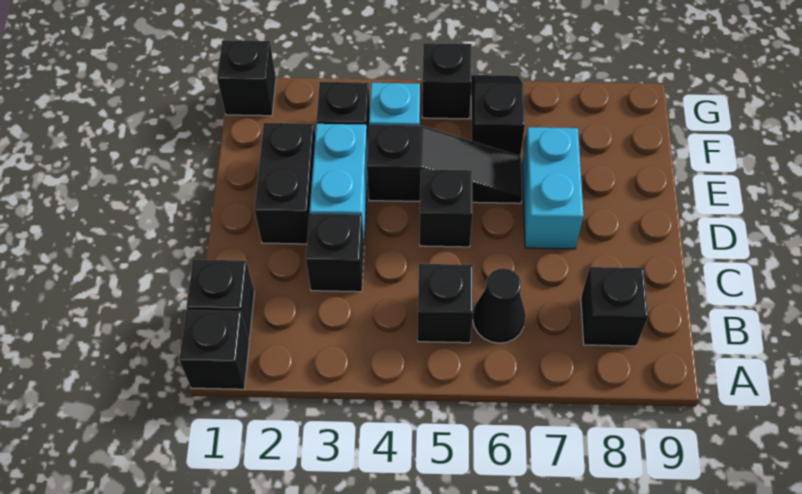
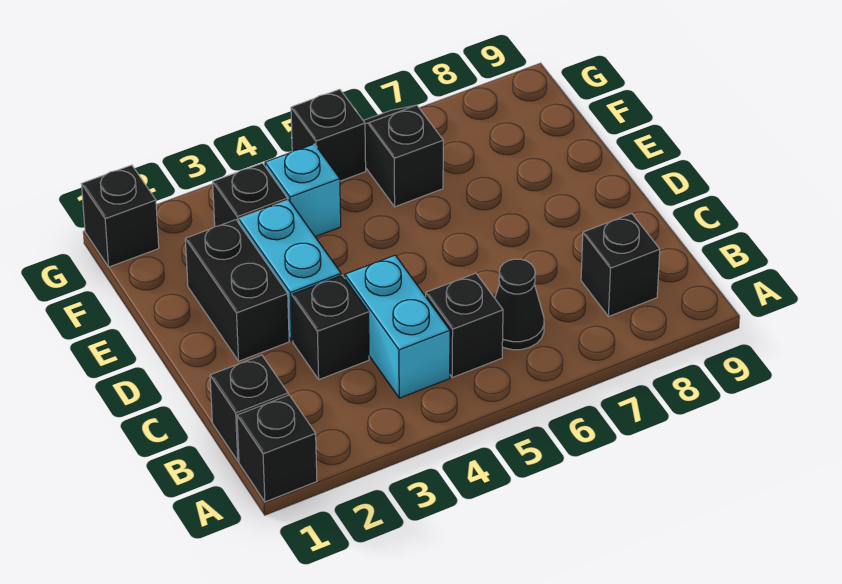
black 1x1 brick [420,169,473,247] -> none
cyan 1x2 brick [522,127,584,249] -> cyan 1x2 brick moved to [345,255,450,398]
black 1x3 slope [367,125,522,203] -> none

